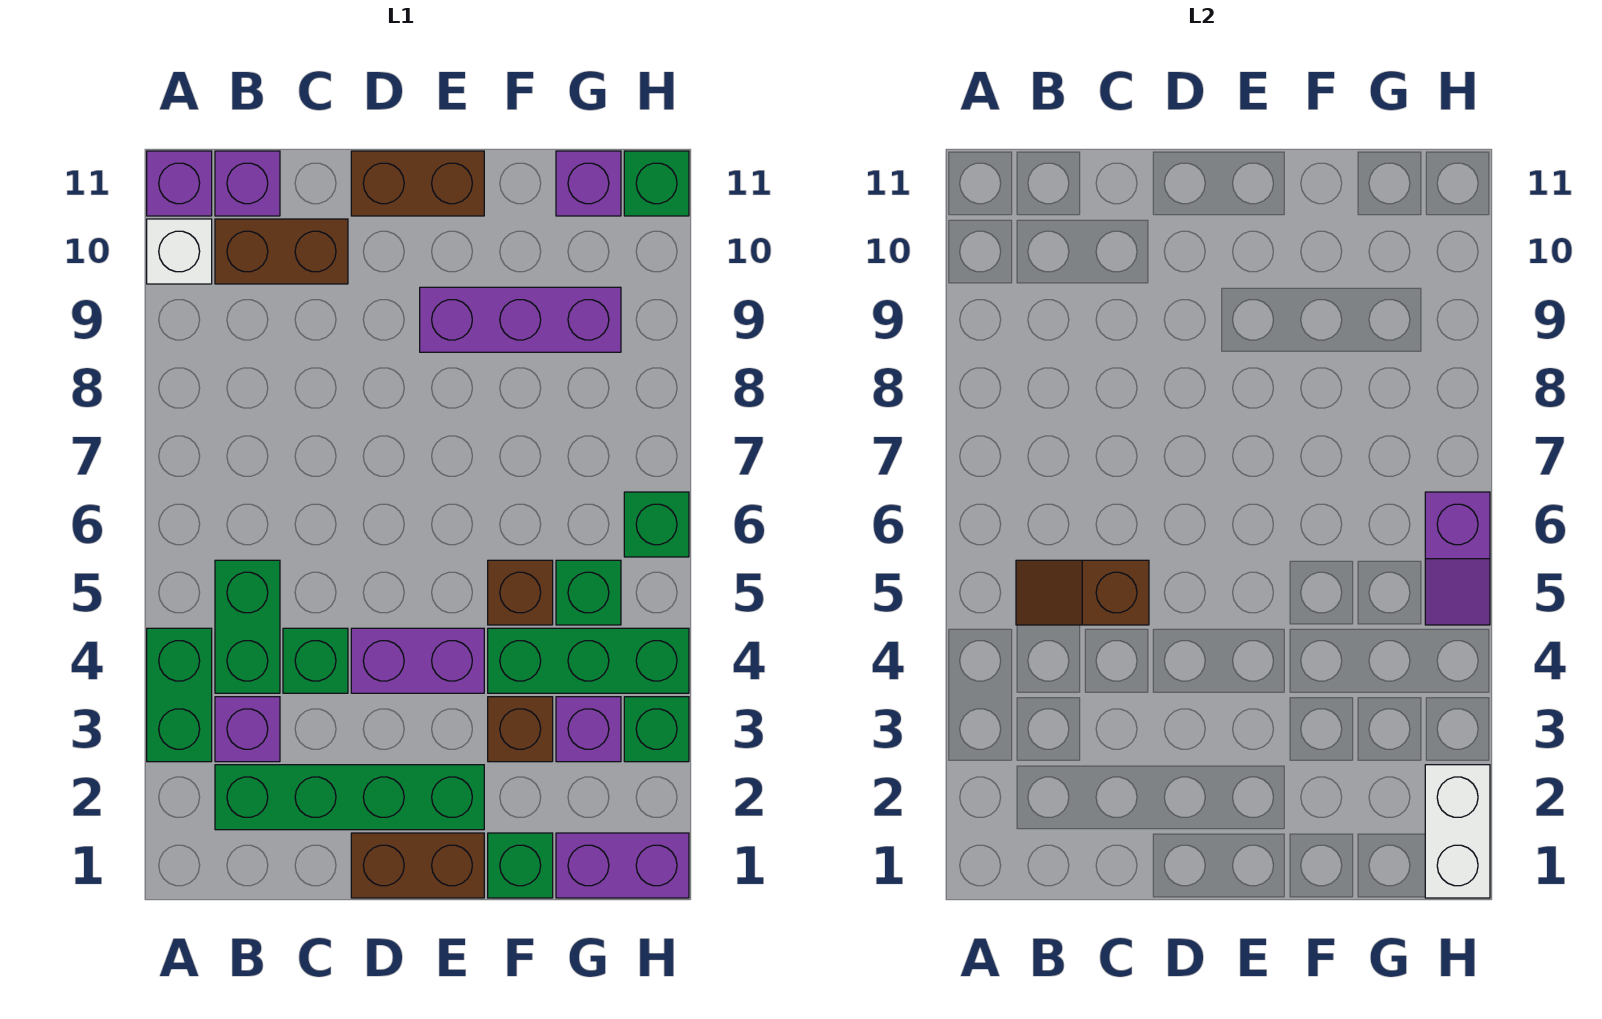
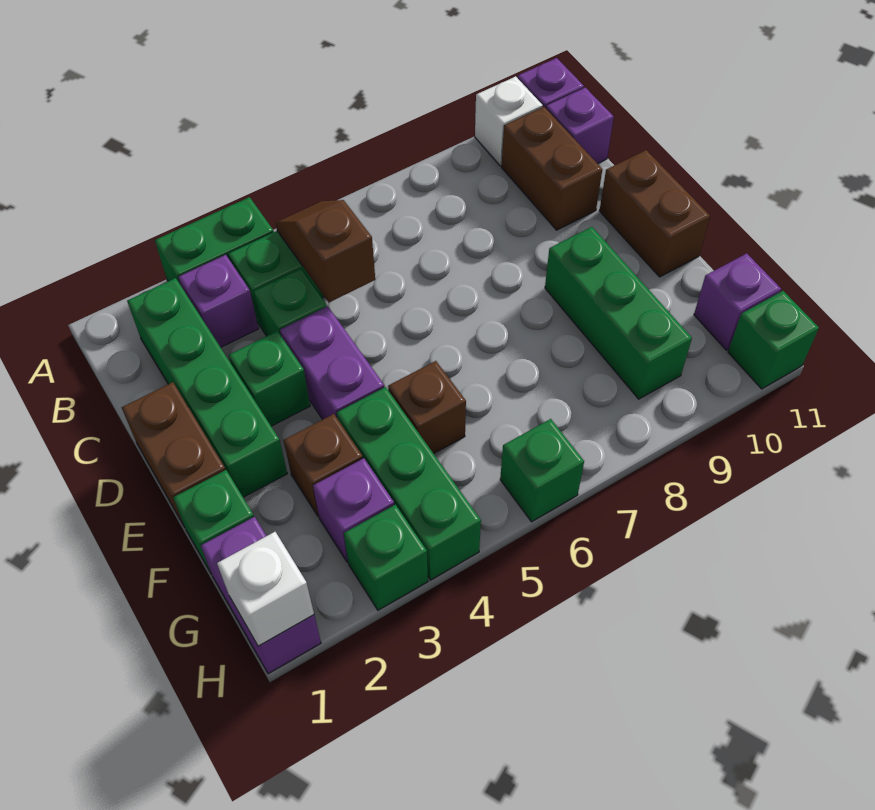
purple 1x3 brick [420,287,621,352] -> green 1x3 brick [545,227,692,399]
green 1x1 brick [556,560,621,625] -> green 1x1 brick moved to [229,331,310,426]
white 1x2 brick [1425,765,1490,898] -> white 1x1 brick [217,532,314,646]
purple 1x2 slope [1425,492,1490,625] -> none

